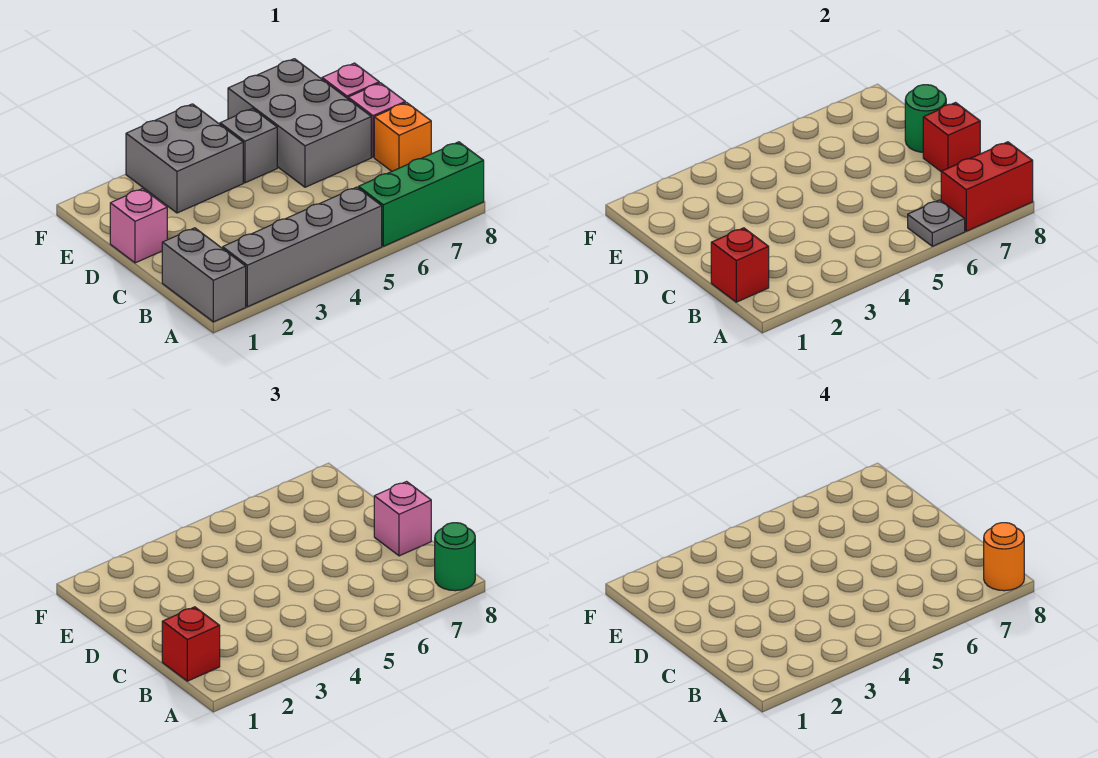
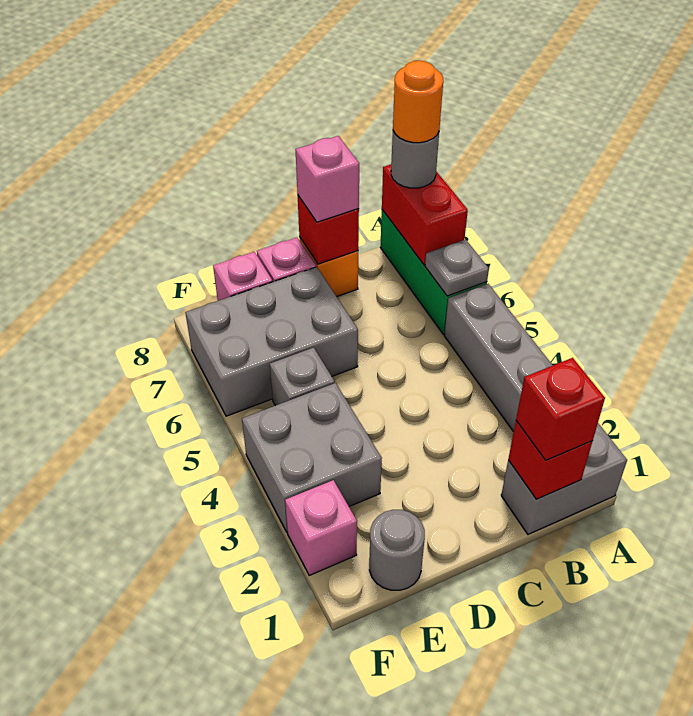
green 1x1 round brick [435,523,475,591] -> grey 1x1 round brick [391,131,439,188]
pink 1x1 brick [110,189,167,263] -> pink 1x1 brick moved to [285,480,357,575]
green 1x1 round brick [905,85,946,152] -> none
none -> grey 1x1 round brick [369,510,425,590]

